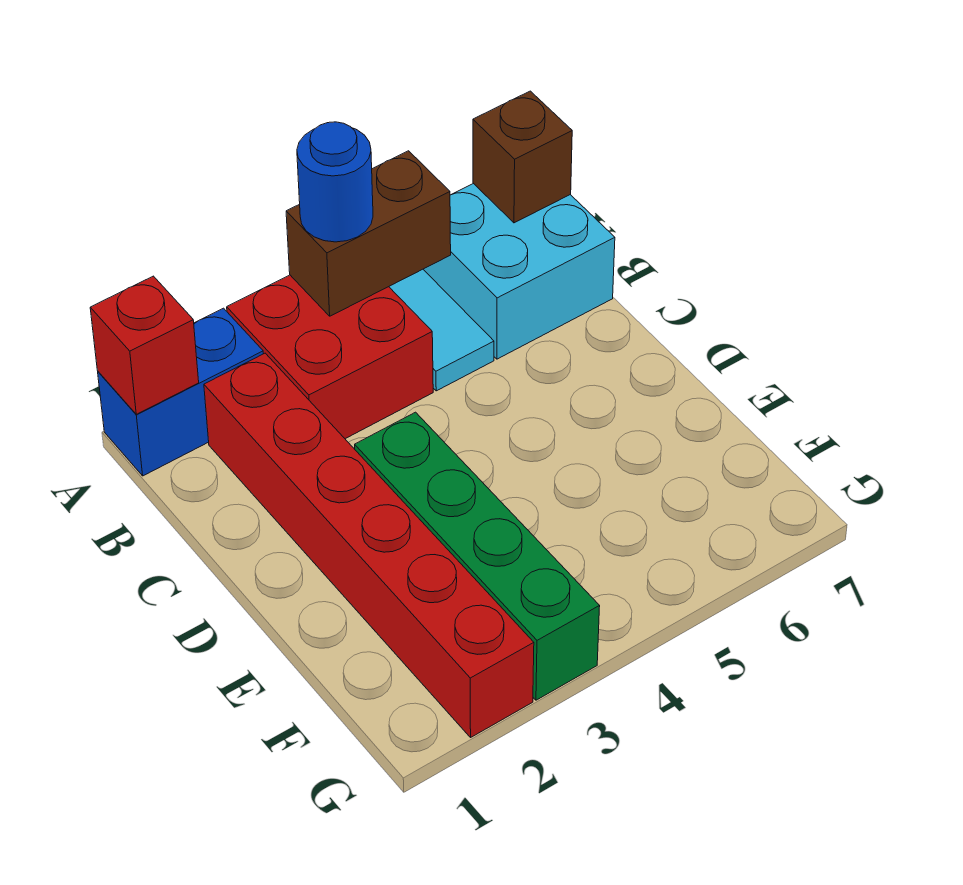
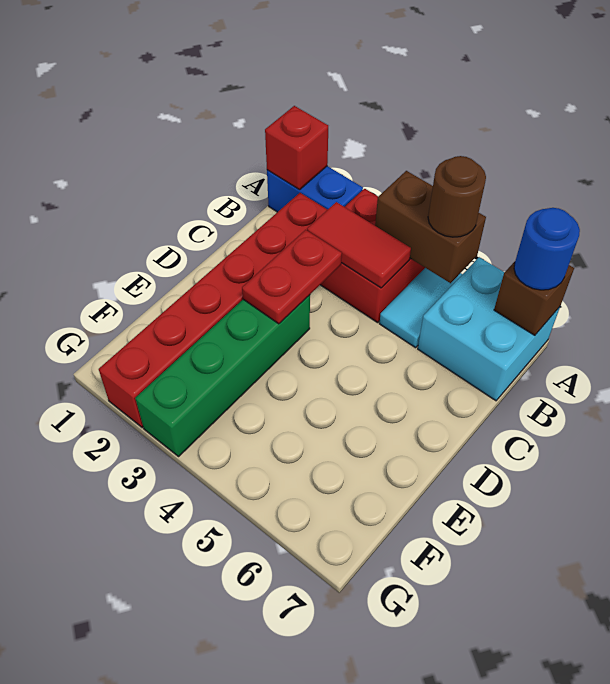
blue 1x1 round brick [297,122,373,242] -> blue 1x1 round brick moved to [514,208,580,290]
none -> brown 1x1 round brick [428,156,486,237]
none -> red 1x2 tile [307,202,411,288]
none -> red 1x2 plate [242,230,342,324]

